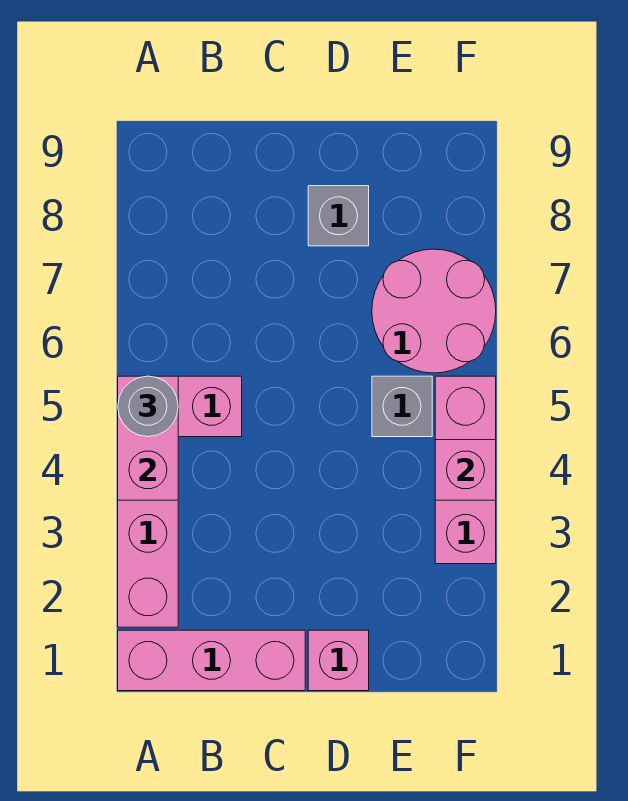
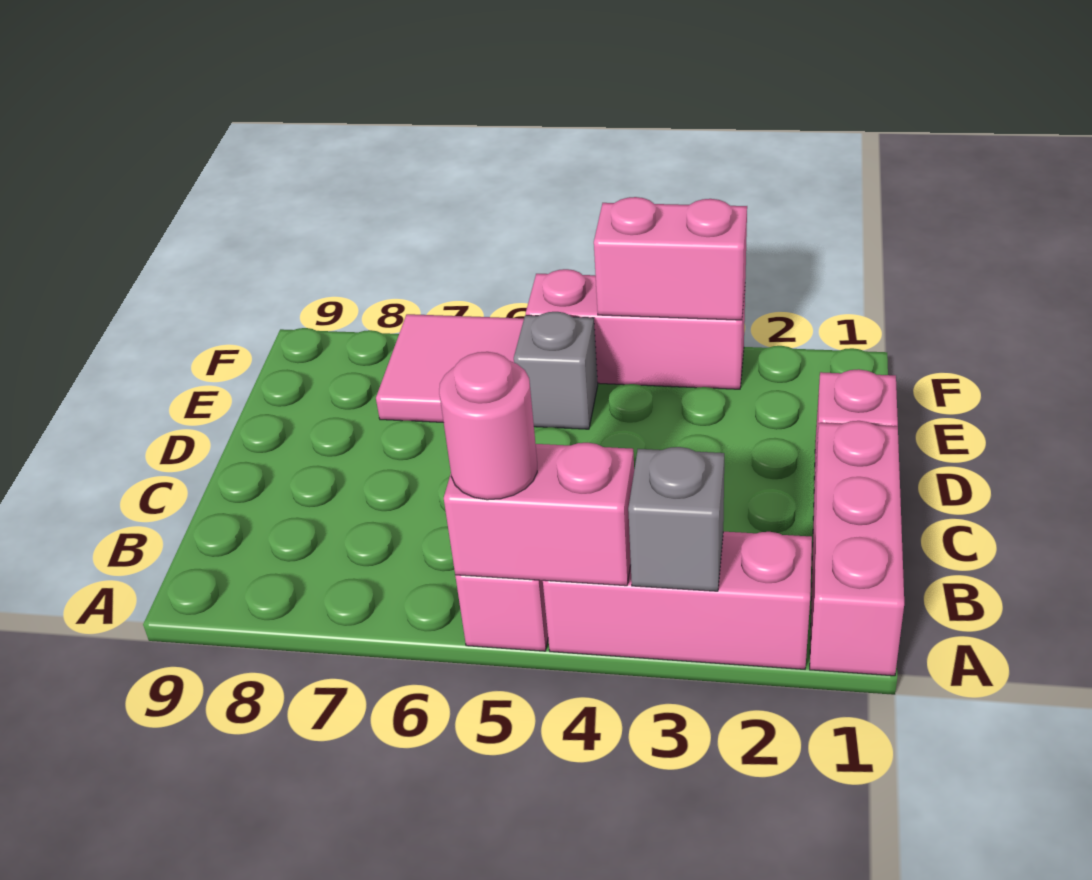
grey 1x1 round brick [118,376,178,437] -> pink 1x1 round brick [439,352,537,500]
grey 1x1 brick [308,186,369,246] -> grey 1x1 brick moved to [628,447,724,591]
pink 2x2 round brick [372,249,496,373] -> pink 2x2 tile [376,314,524,423]
pink 1x1 brick [435,440,496,500] -> pink 1x2 brick [594,197,747,320]

